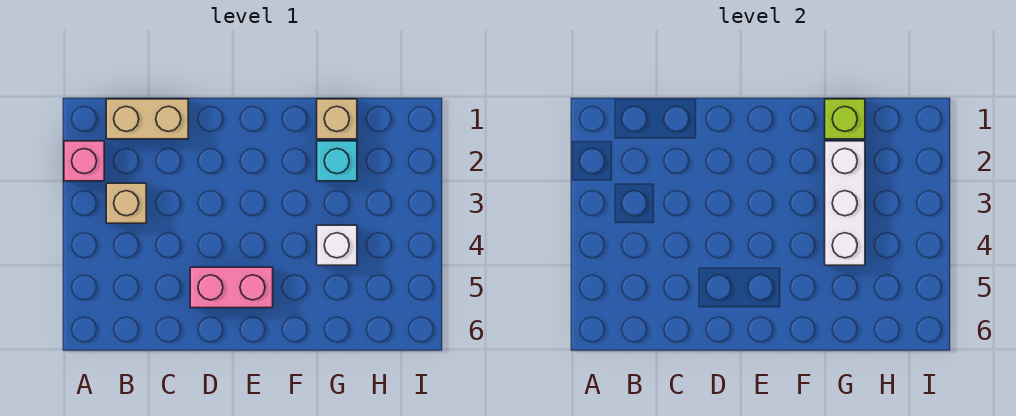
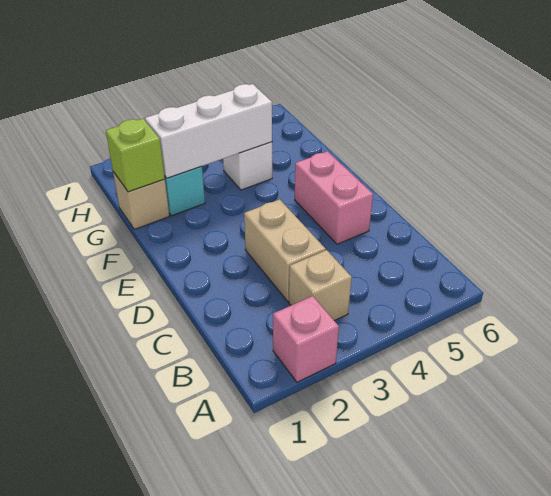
tan 1x2 brick [106,99,188,139] -> tan 1x2 brick moved to [244,199,326,302]

